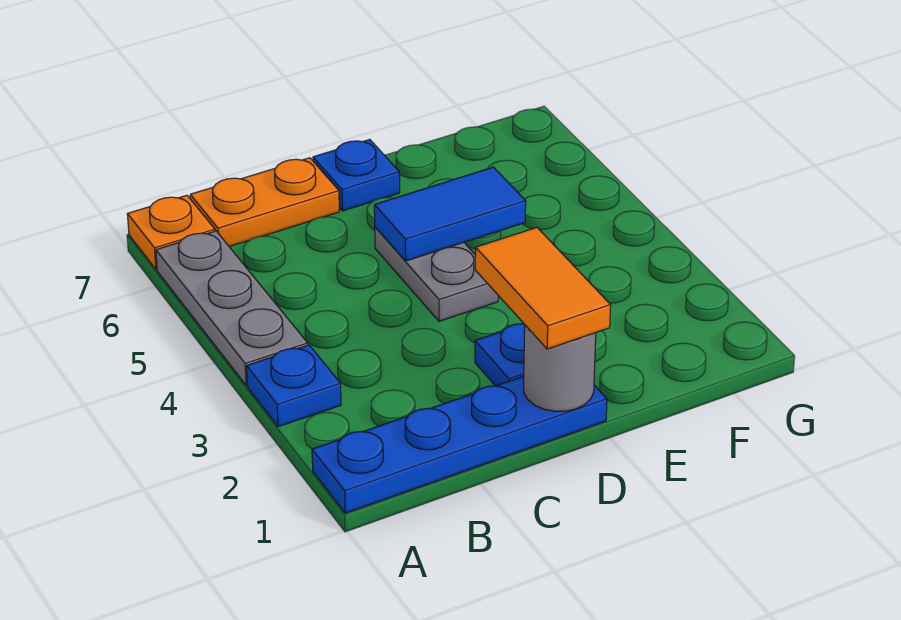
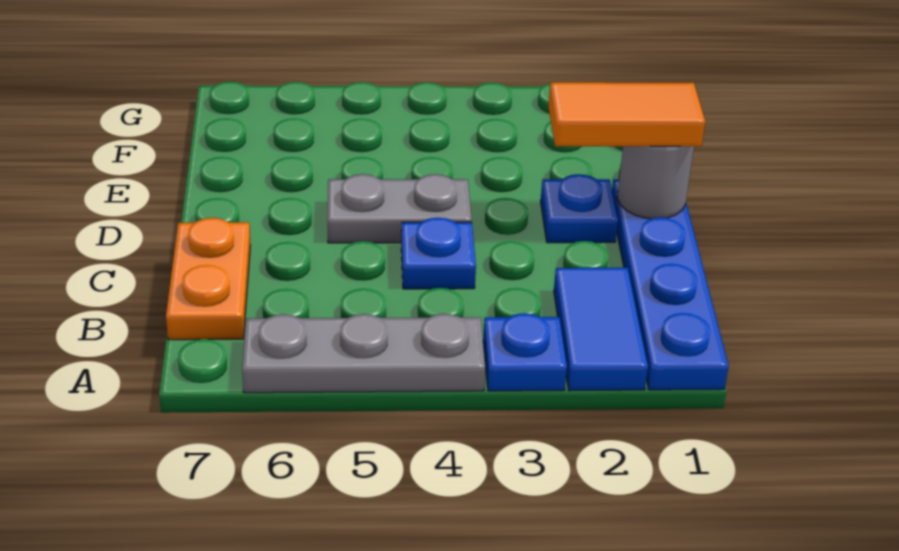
orange 1x1 plate [127,195,215,269] -> none
blue 1x2 tile [374,167,526,261] -> blue 1x2 tile moved to [554,268,648,391]
blue 1x1 plate [313,140,400,211] -> blue 1x1 plate moved to [401,217,476,289]

